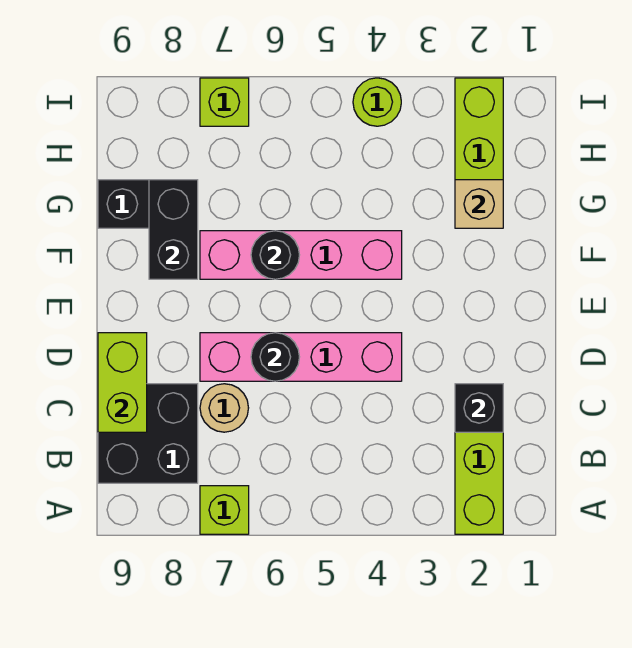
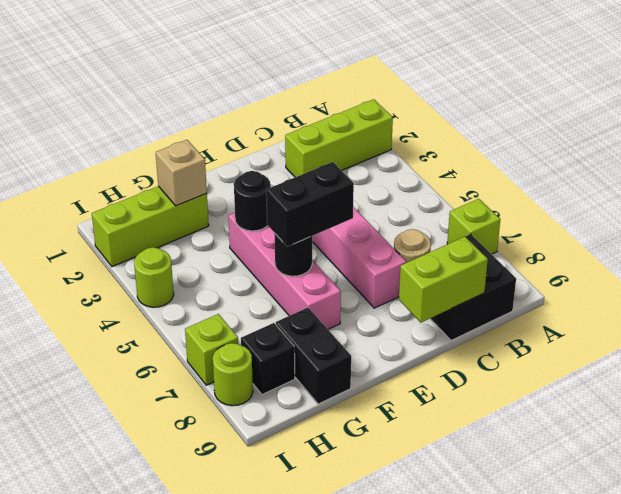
black 1x1 brick [455,384,503,432] -> black 1x1 brick moved to [241,323,295,395]
black 1x1 round brick [251,333,299,381] -> black 1x1 round brick moved to [234,171,271,231]
black 1x2 brick [149,180,198,279] -> black 1x2 brick moved to [266,162,354,246]
none -> lime 1x1 round brick [213,343,253,406]

